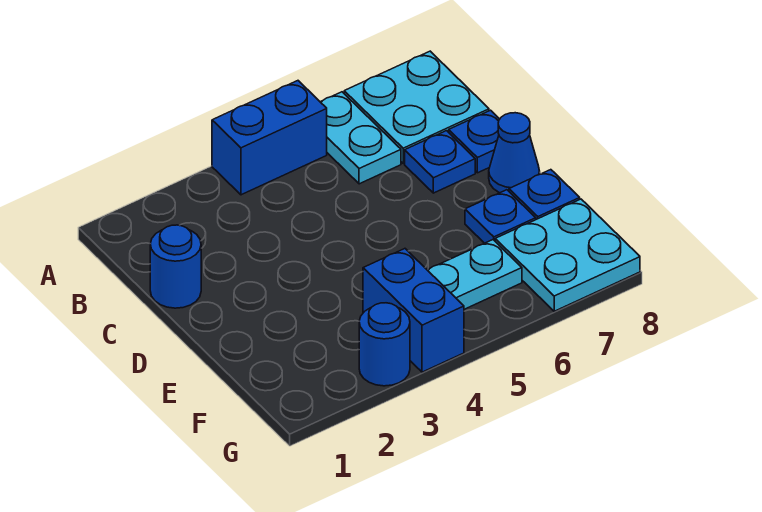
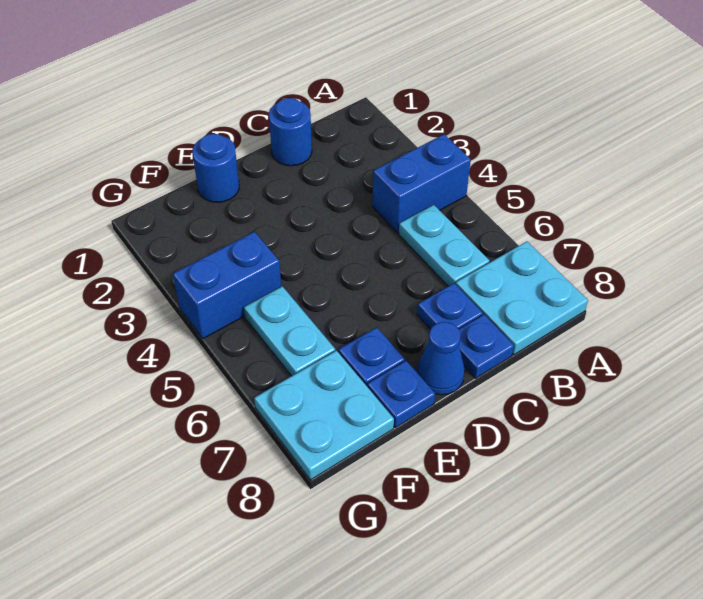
blue 1x2 brick [212,81,327,195] -> blue 1x2 brick turned to [372,134,471,233]
cyan 1x2 plate [321,92,401,184] -> cyan 1x2 plate turned to [399,205,489,286]
blue 1x1 round brick [359,303,410,386] -> blue 1x1 round brick moved to [192,134,239,202]

